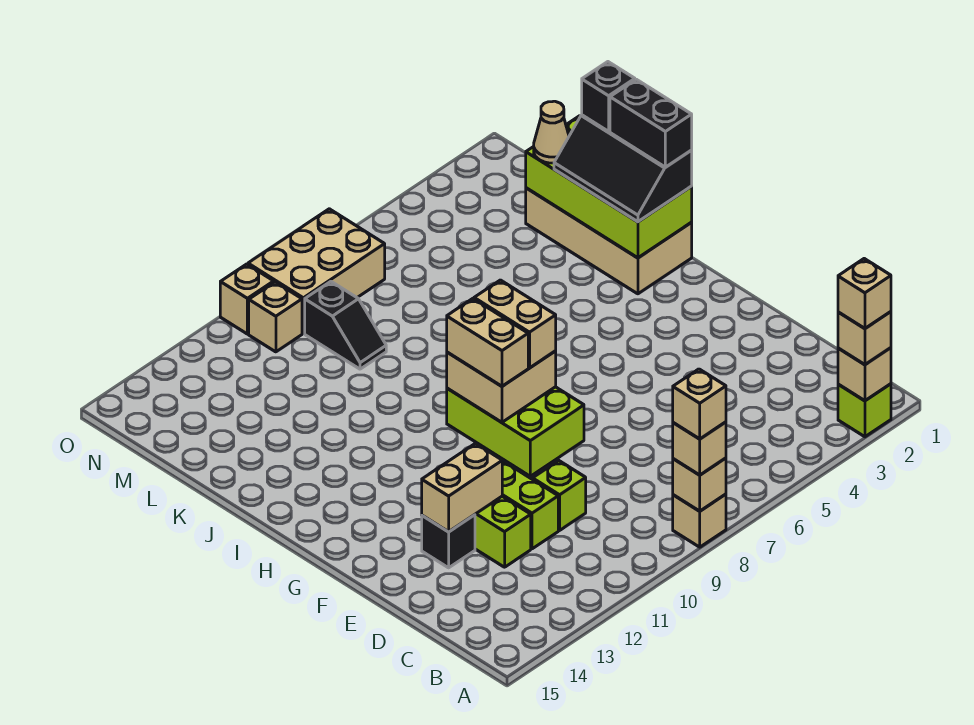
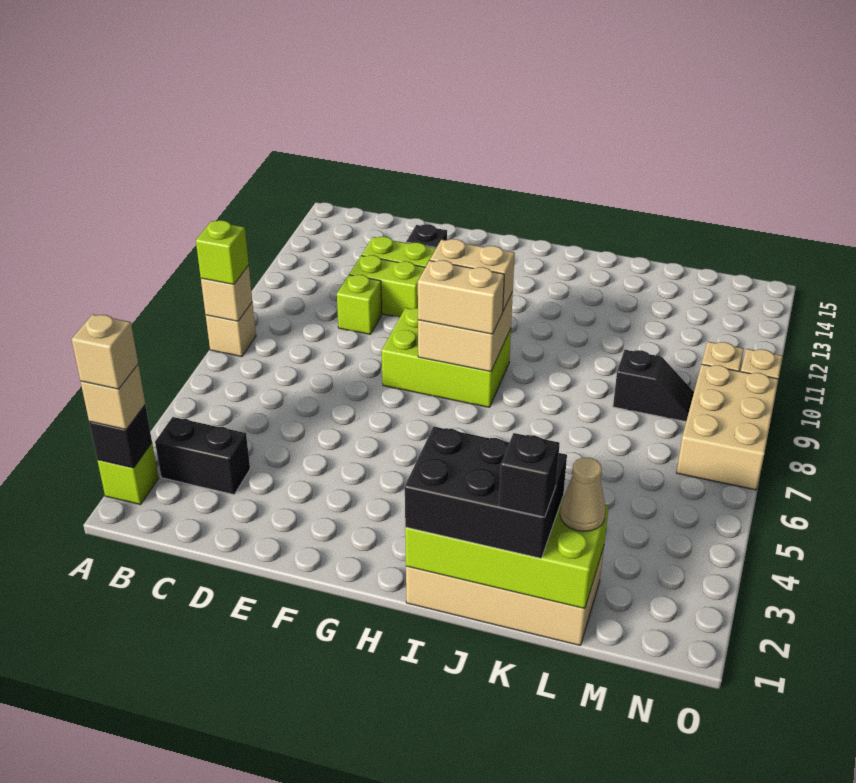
tan 1x1 brick [838,348,891,401] -> black 1x1 brick [89,405,152,468]
tan 1x1 brick [673,422,726,475] -> lime 1x1 brick [196,220,249,285]
tan 1x1 brick [673,369,726,439] -> none
tan 1x2 brick [422,443,502,532] -> none
black 2x3 slope [554,115,692,222] -> black 2x3 brick [405,427,567,558]
black 1x2 brick [610,79,692,167] -> black 1x2 brick moved to [155,417,250,494]
black 1x2 slope [305,282,386,369] -> black 1x2 slope turned to [613,350,694,421]

